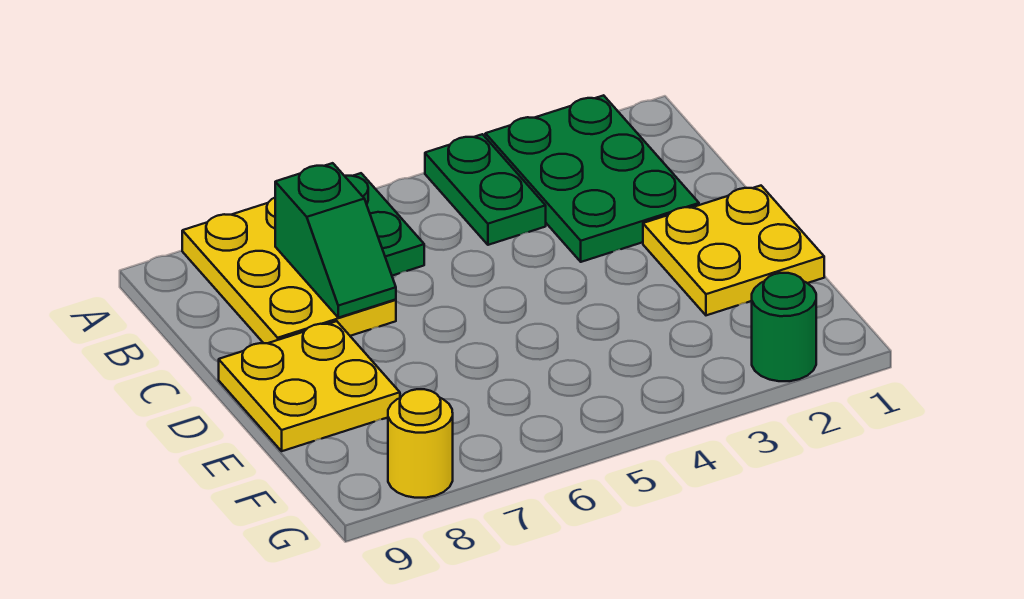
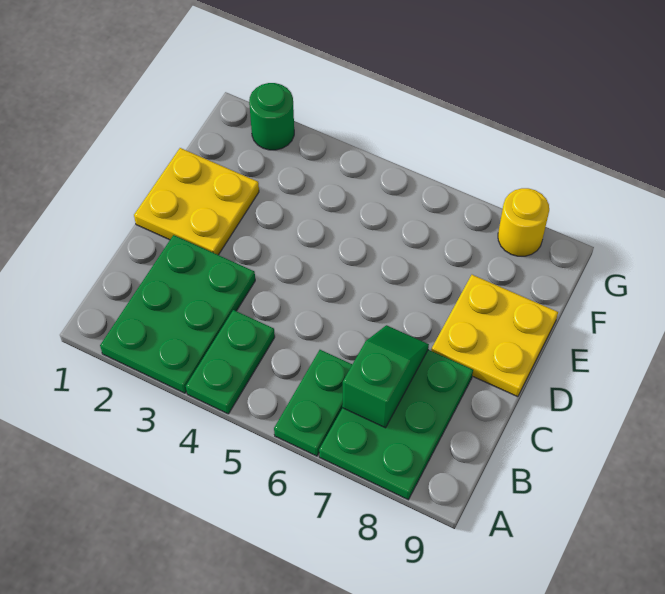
yellow 2x3 plate [182,198,396,343] -> green 2x3 plate [319,350,473,500]

